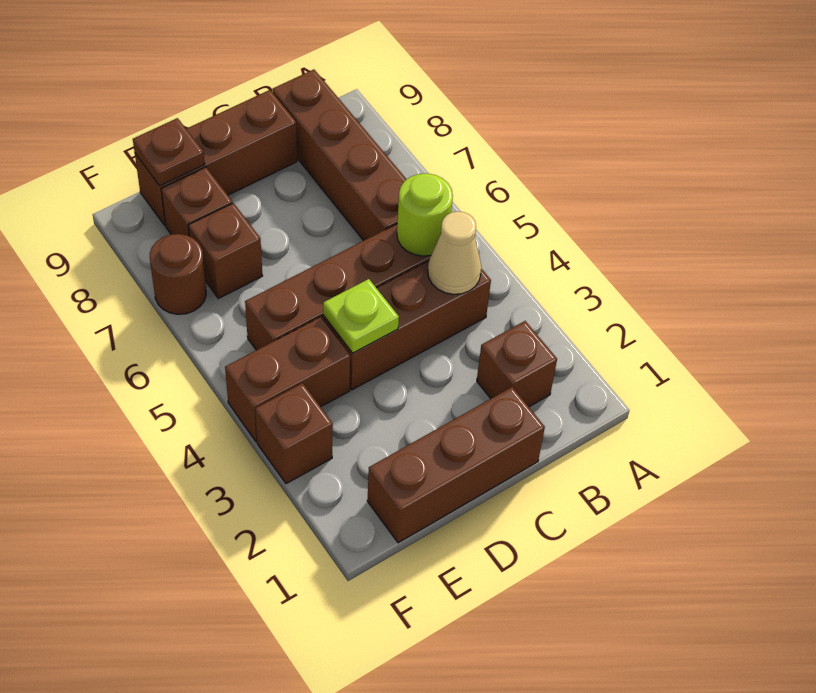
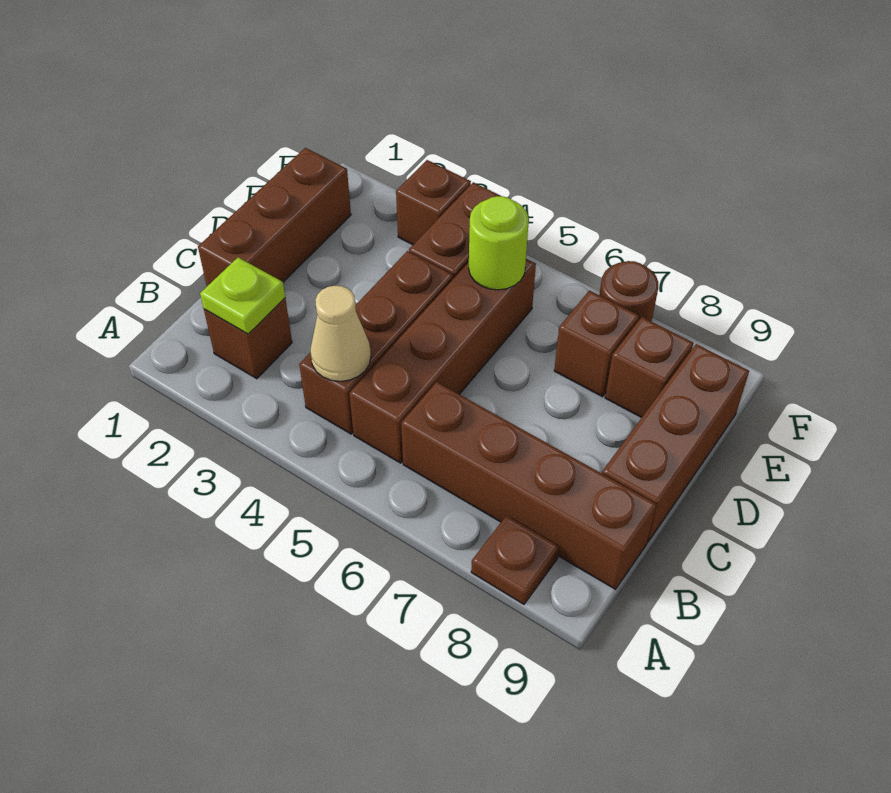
lime 1x1 round brick [397,173,453,256] -> lime 1x1 round brick moved to [469,196,529,290]
lime 1x1 plate [323,279,399,353] -> lime 1x1 plate moved to [200,257,285,334]
brown 1x1 plate [133,118,205,186] -> brown 1x1 plate moved to [471,516,559,604]

